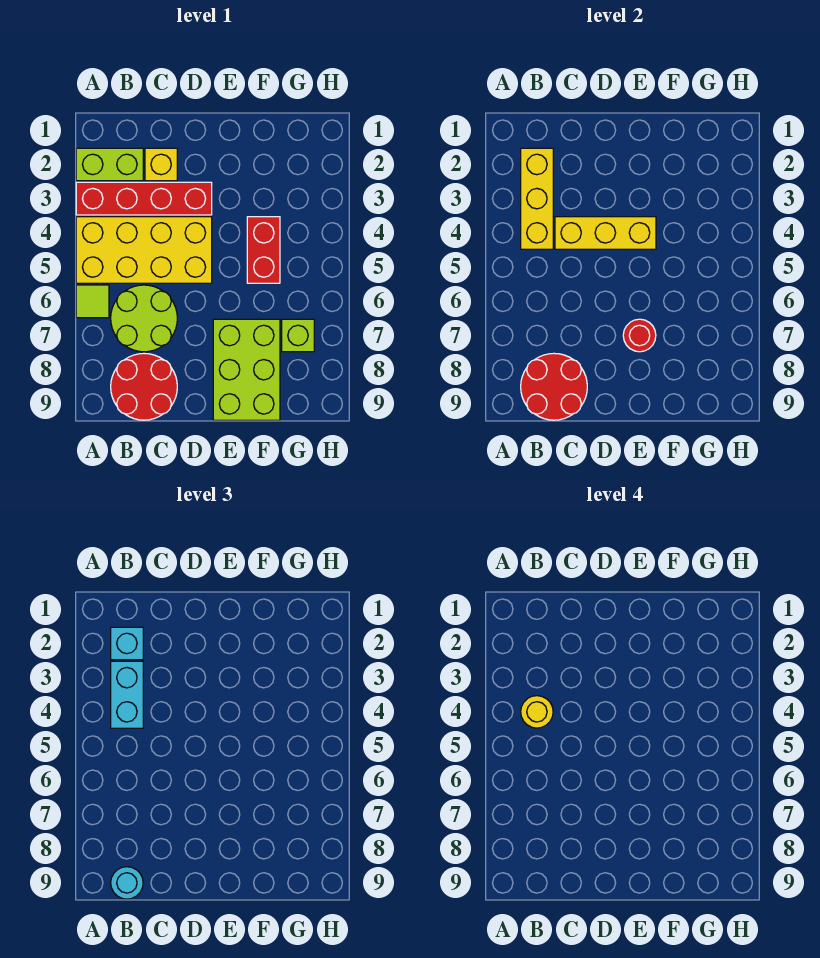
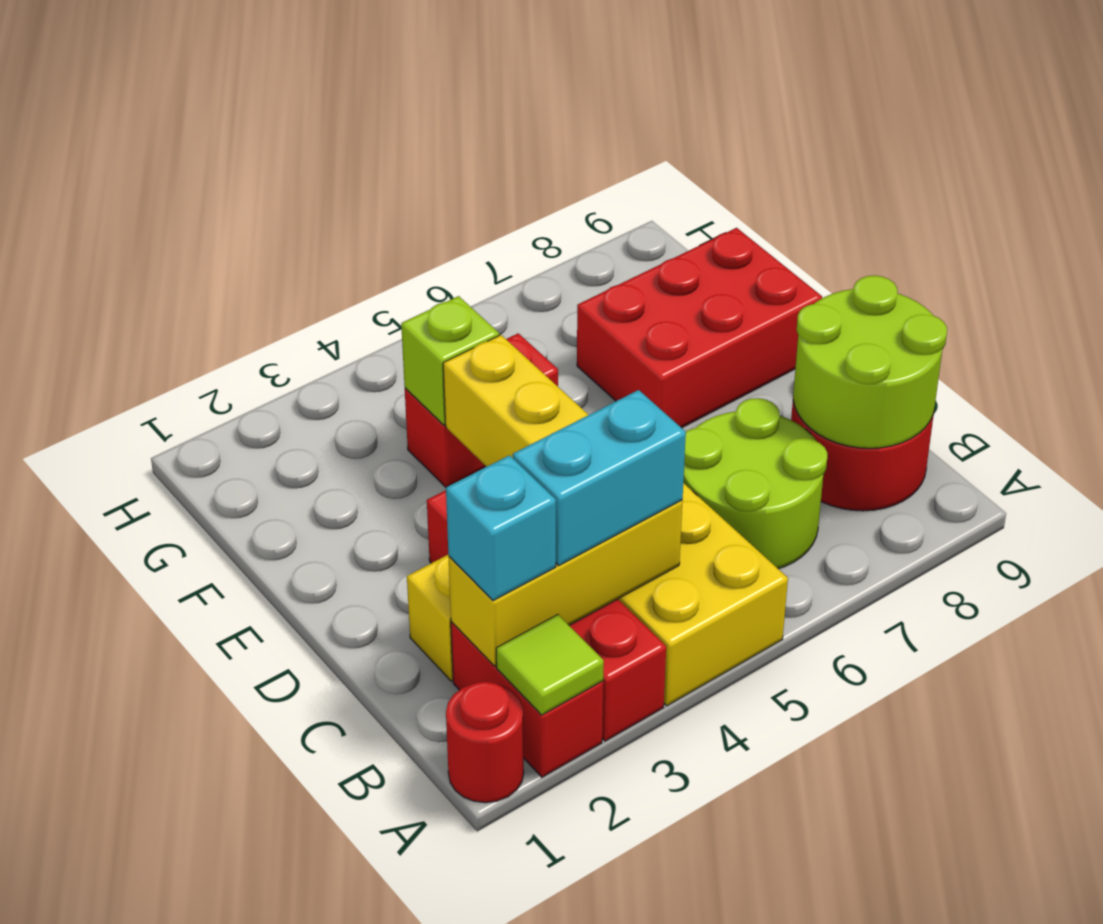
lime 1x2 brick [76,148,143,181] -> red 1x2 brick [451,622,603,777]
lime 1x1 tile [76,285,109,318] -> lime 1x1 tile moved to [496,615,604,715]
yellow 1x1 round brick [521,696,553,728] -> none
red 2x2 round brick [521,353,587,420] -> lime 2x2 round brick [793,276,947,448]
cyan 1x1 round brick [111,867,143,899] -> none
lime 2x3 brick [213,319,280,420] -> red 2x3 brick [577,228,822,428]
red 1x1 round brick [623,319,656,352] -> red 1x1 round brick moved to [446,682,524,803]
lime 1x1 brick [282,319,314,352] -> lime 1x1 brick moved to [401,296,499,425]

